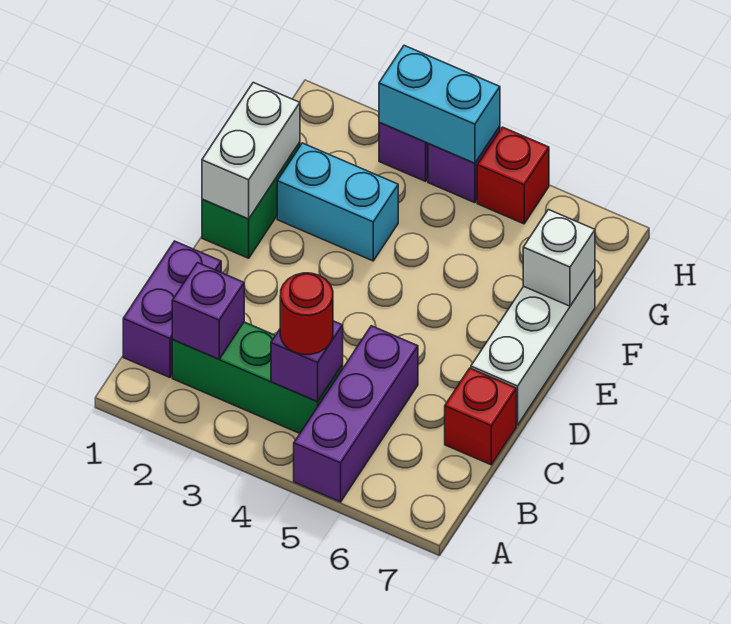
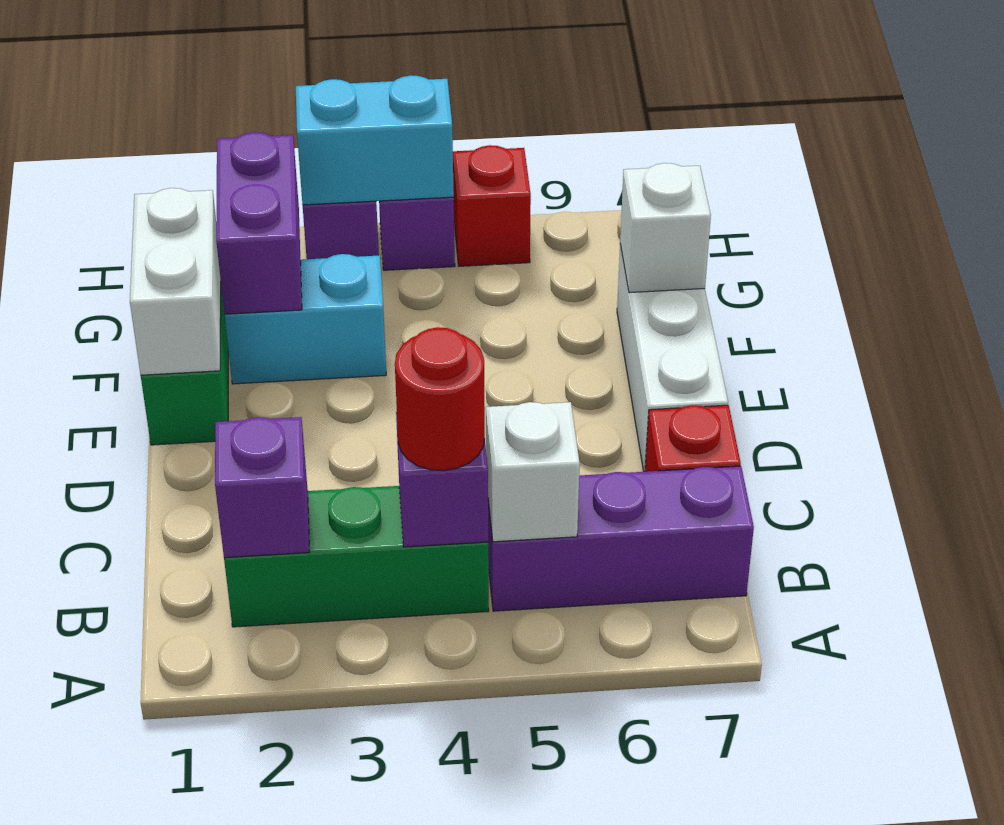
purple 1x3 brick [294,326,418,502] -> purple 1x3 brick turned to [488,466,754,611]
purple 1x2 brick [123,241,221,377] -> purple 1x2 brick moved to [216,132,302,314]
none -> white 1x1 brick [486,402,580,542]

